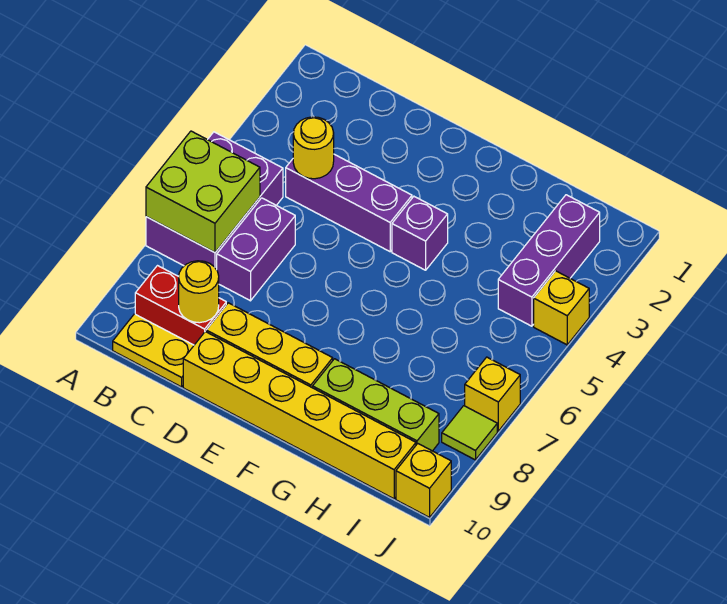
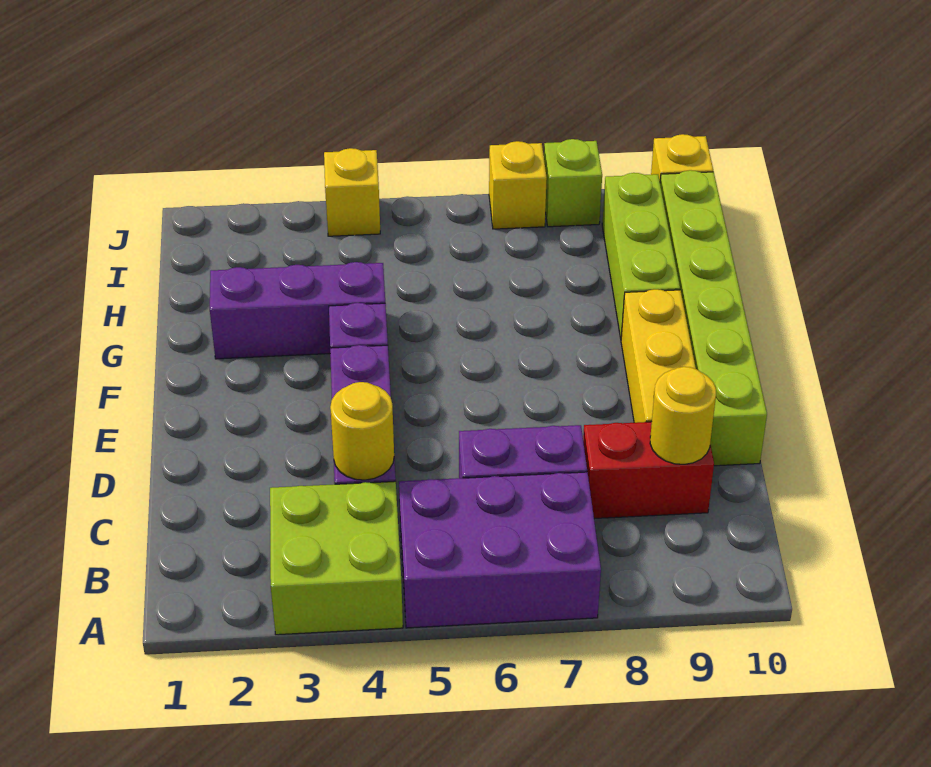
lime 2x2 brick [146,131,260,253] -> lime 2x2 brick moved to [270,481,403,635]
red 1x2 brick [135,266,226,345] -> red 1x2 brick turned to [583,422,714,519]
yellow 1x2 plate [113,314,194,387] -> none
yellow 1x6 brick [183,332,416,499] -> lime 1x6 brick [660,170,767,466]
purple 1x3 brick [498,195,600,326] -> purple 1x3 brick moved to [210,262,385,359]
lime 1x1 tile [442,406,497,460] -> lime 1x1 brick [544,139,602,227]

